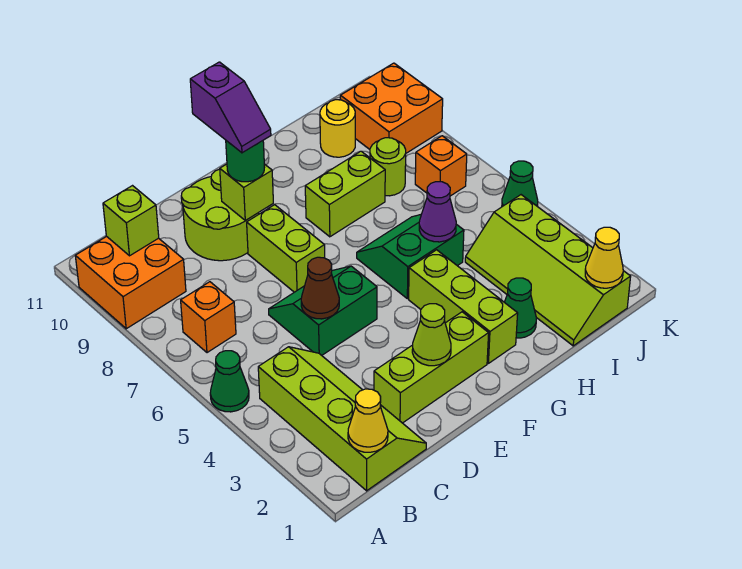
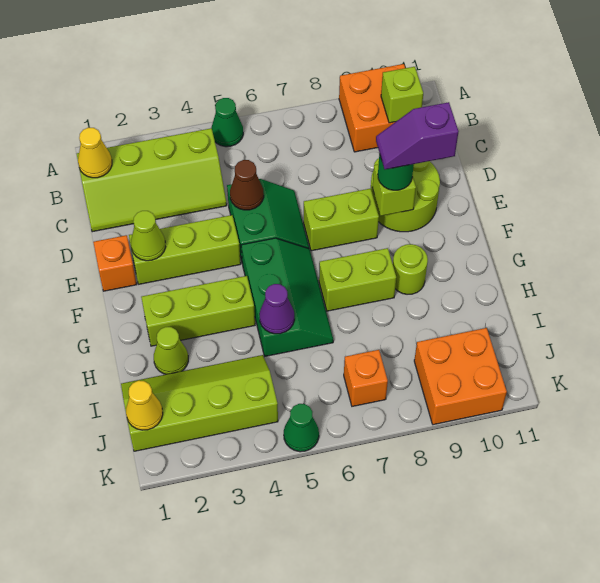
orange 1x1 brick [181,282,236,353] -> orange 1x1 brick moved to [93,235,137,291]
lime 1x3 brick [374,312,489,423] -> lime 1x3 brick turned to [129,215,241,284]
green 2x2 slope [357,215,464,299] -> green 2x3 slope [241,238,333,356]
lime 1x2 brick [305,151,385,237] -> lime 1x2 brick turned to [319,248,396,311]
green 1x1 cone [504,278,536,338] -> lime 1x1 cone [154,327,188,374]
lime 1x1 round brick [370,138,406,196] -> lime 1x1 round brick moved to [393,244,428,294]
yellow 1x1 round brick [320,100,355,157] -> none

